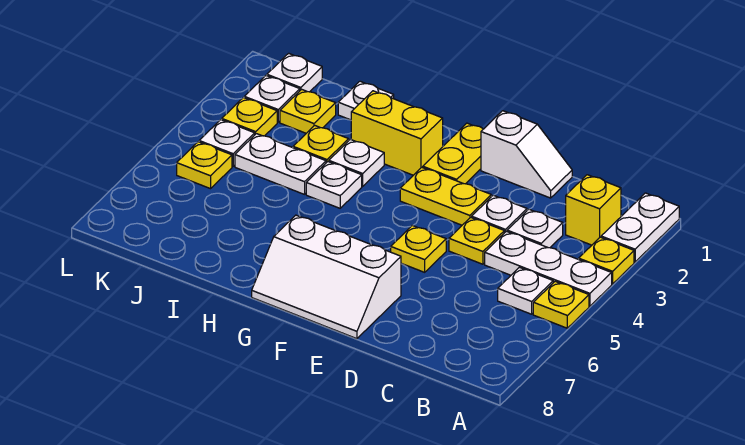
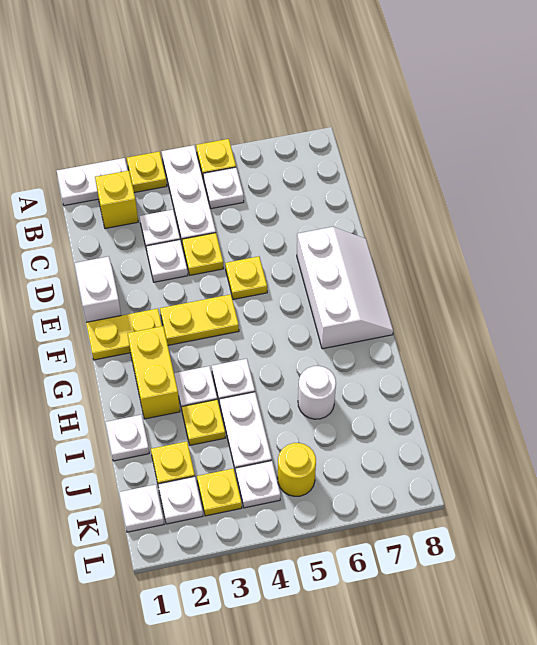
yellow 1x2 plate [400,167,491,225] -> yellow 1x2 plate turned to [160,294,239,345]
none -> white 1x1 round brick [298,366,336,419]
yellow 1x1 plate [177,142,232,189] -> yellow 1x1 round brick [278,443,316,496]

